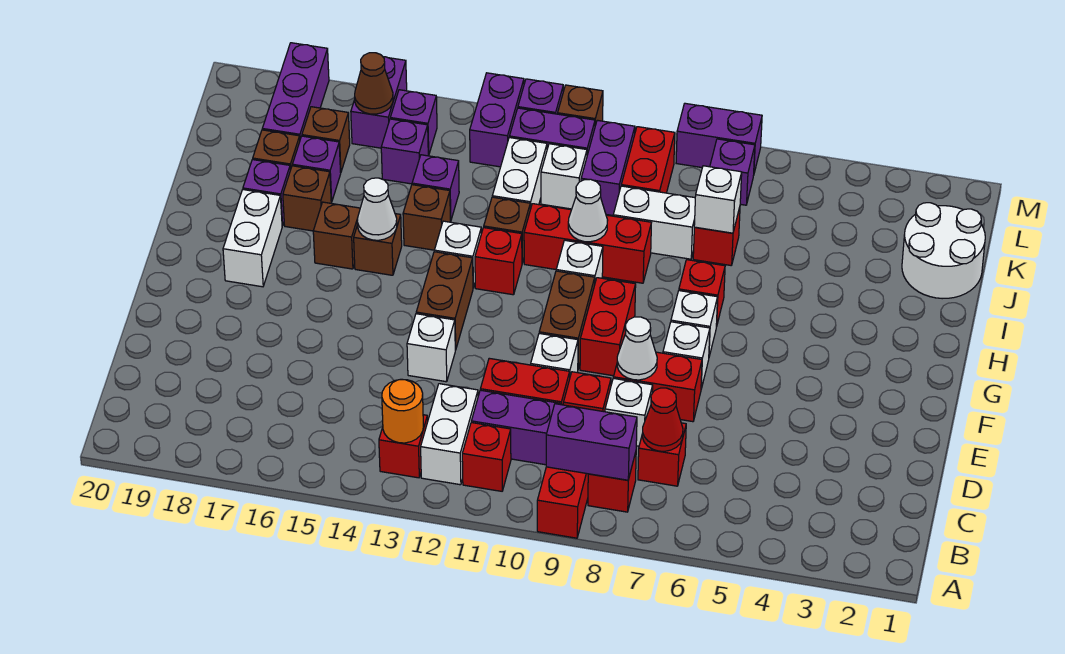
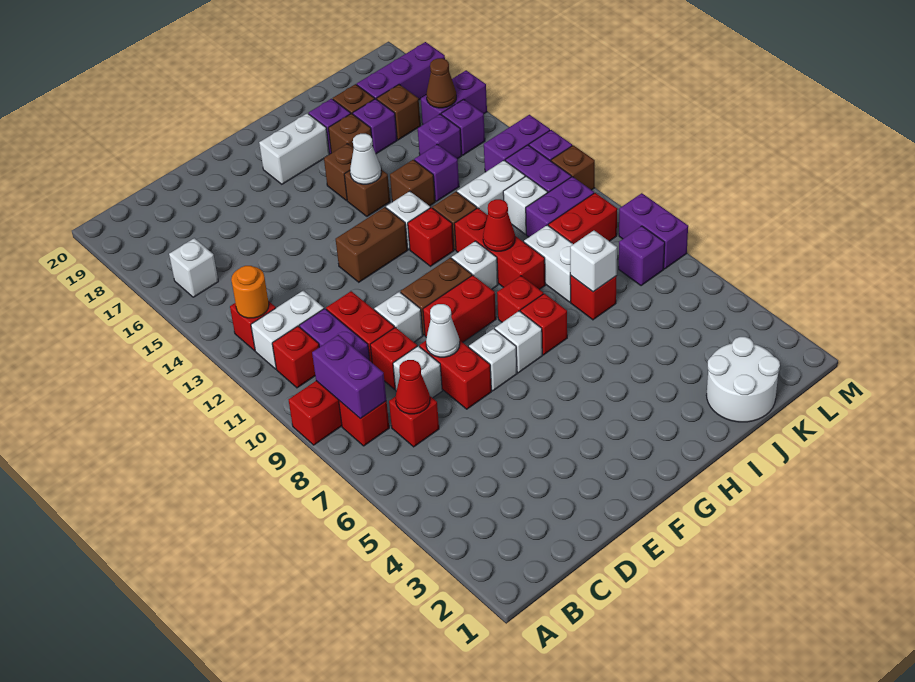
white 1x1 brick [407,314,455,382] -> white 1x1 brick moved to [169,238,218,297]
none -> red 1x1 brick [497,276,543,322]
white 1x1 cone [568,179,608,242] -> red 1x1 cone [483,199,515,251]

